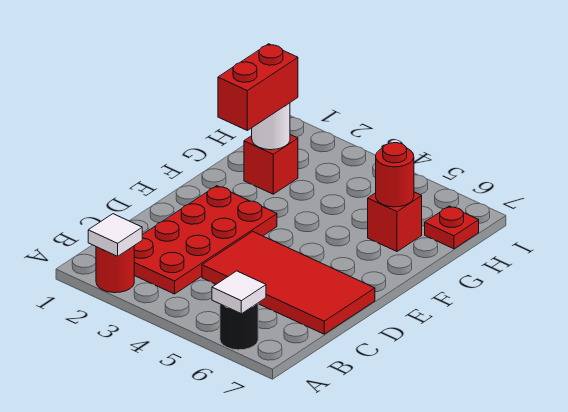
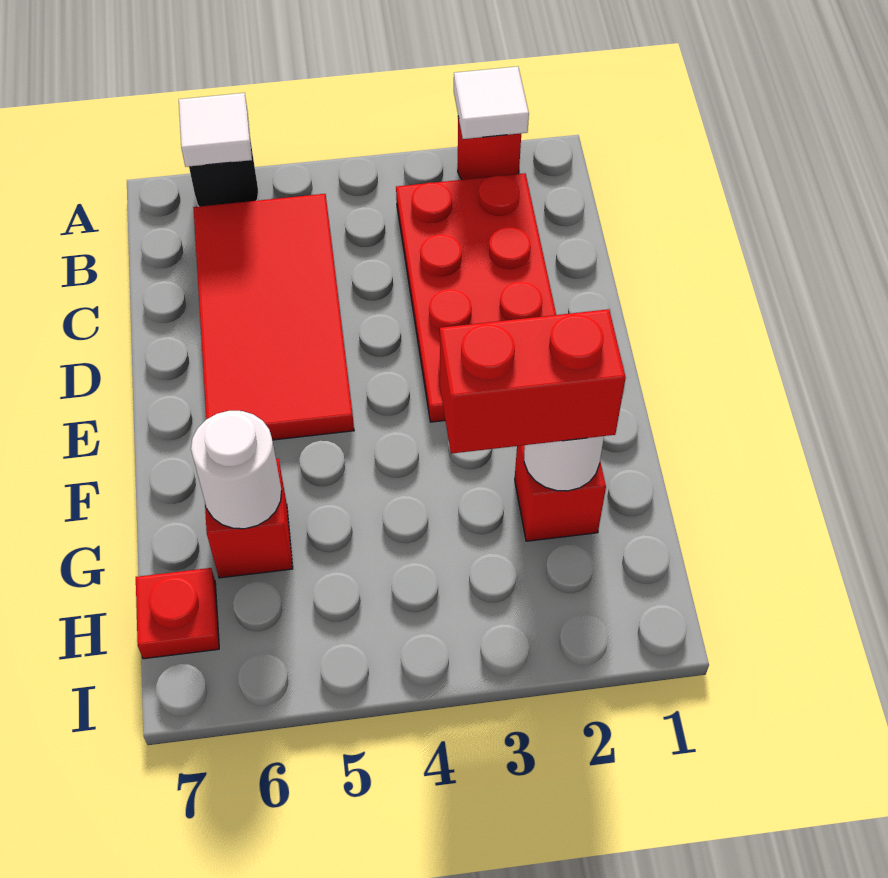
red 2x4 tile [202,231,375,334] -> red 2x4 tile turned to [193,194,354,440]
red 1x2 brick [218,44,298,130] -> red 1x2 brick turned to [440,309,626,454]
red 1x1 round brick [376,143,414,207] -> white 1x1 round brick [191,411,282,529]

